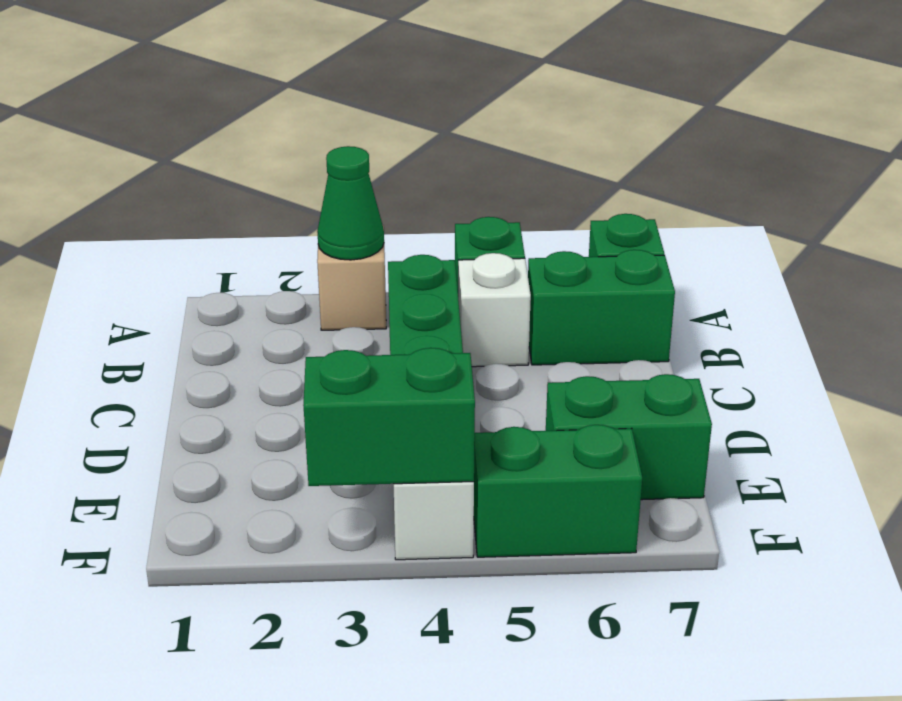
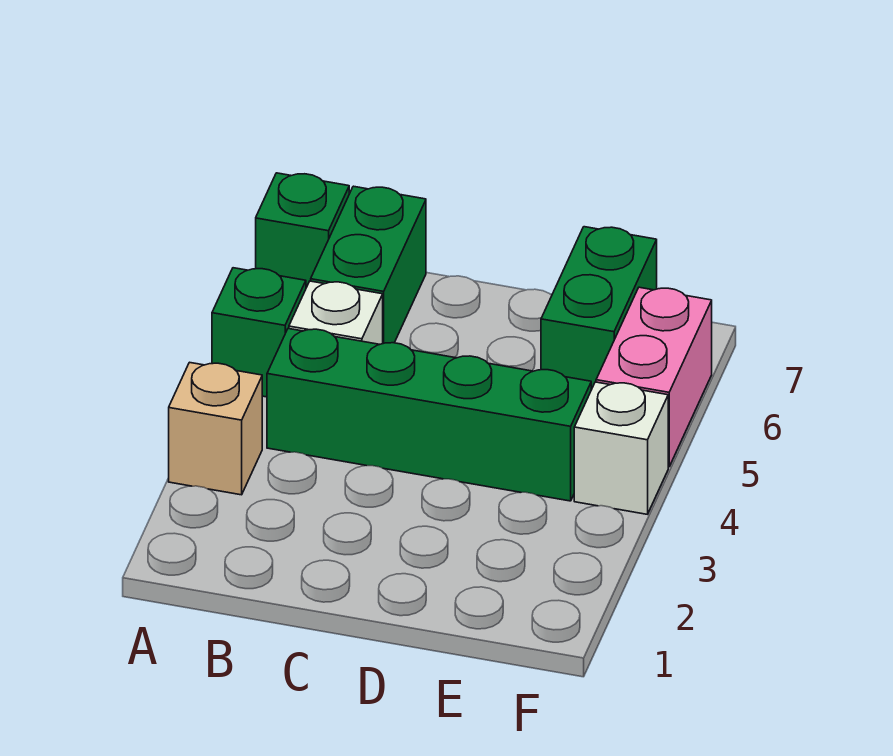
green 1x1 cone [317,146,384,260] -> none
green 1x2 brick [303,348,475,486] -> none
green 1x2 brick [474,425,642,557] -> pink 1x2 brick [596,287,712,467]

